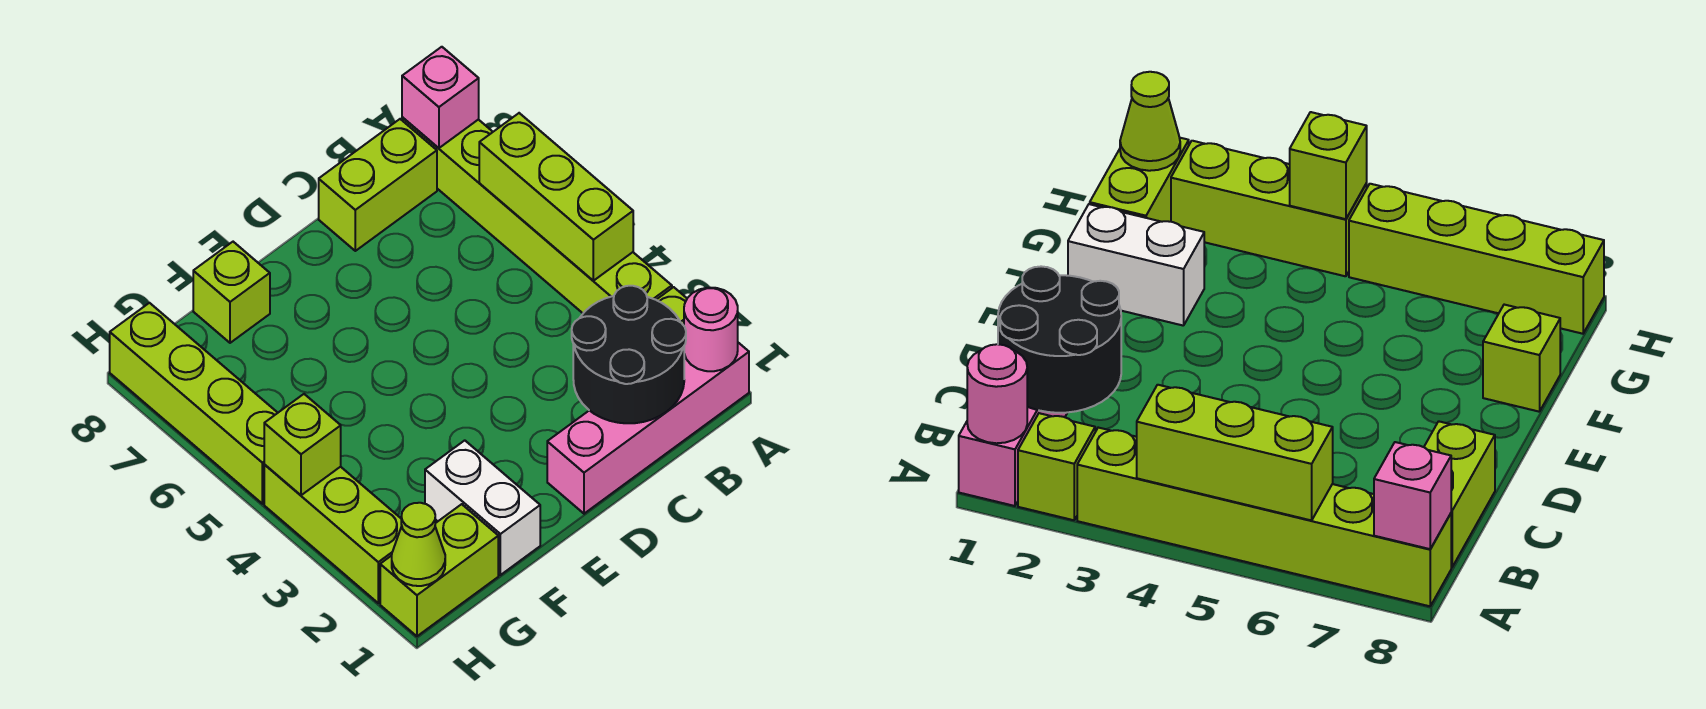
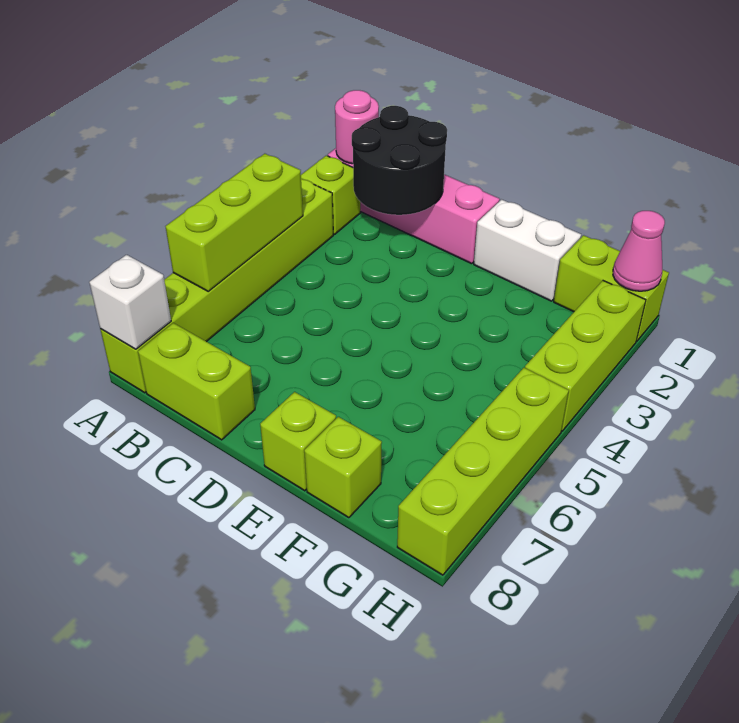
pink 1x1 brick [402,47,479,148] -> white 1x1 brick [89,255,171,349]
white 1x2 brick [425,440,540,575] -> white 1x2 brick turned to [474,200,581,301]
lime 1x1 cone [392,503,445,586] -> pink 1x1 cone [613,211,665,291]
lime 1x1 brick [264,394,341,495] -> lime 1x1 brick moved to [260,392,336,491]

